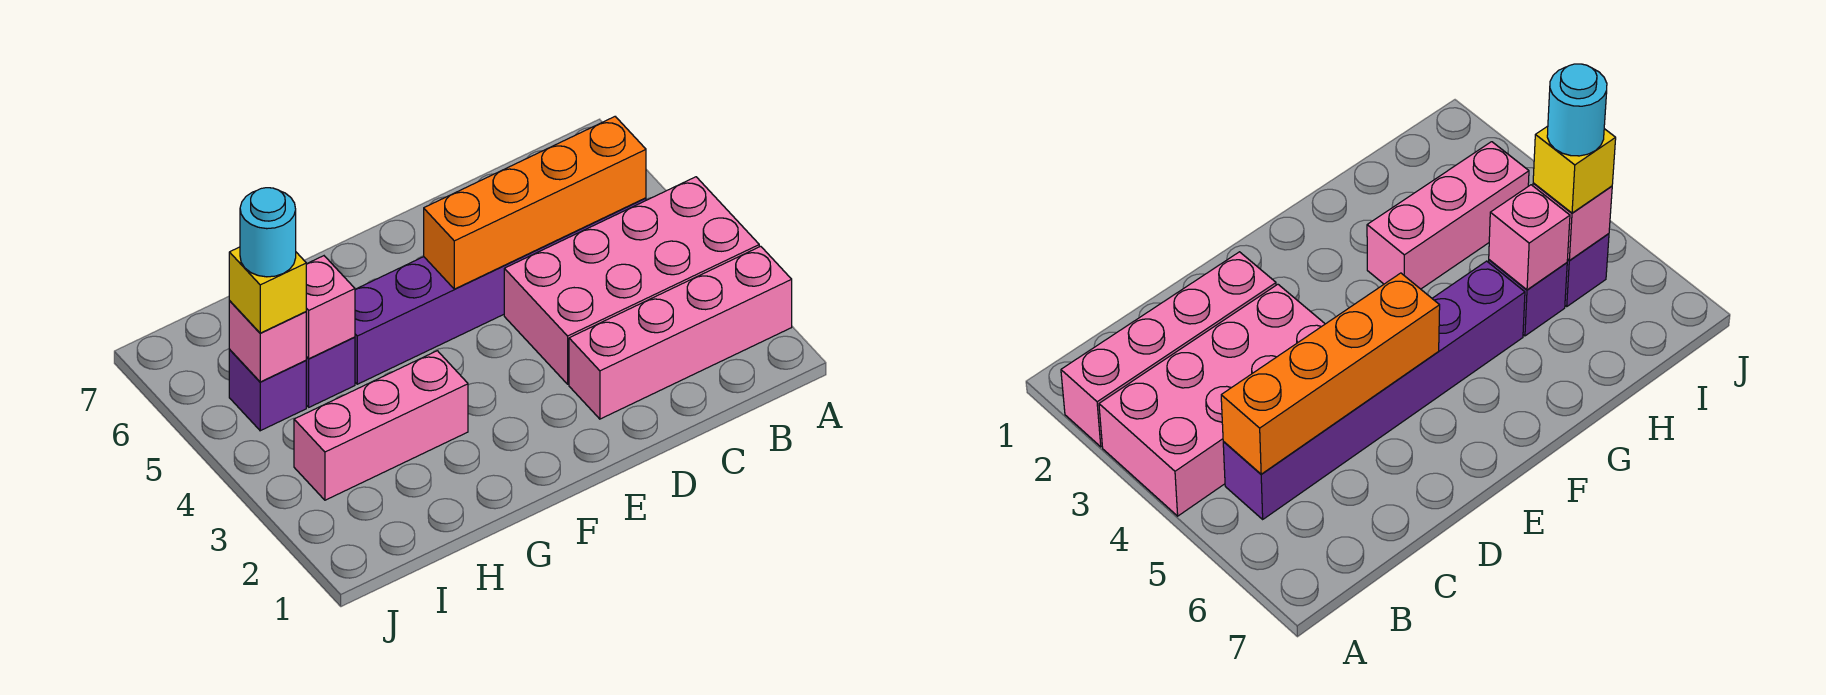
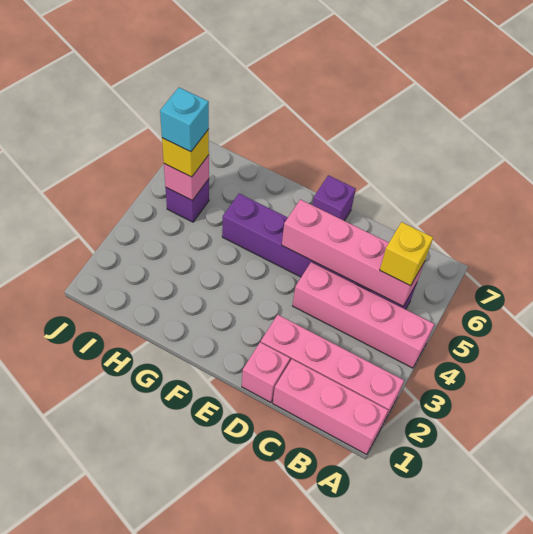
pink 2x4 brick [504,177,759,384] -> pink 1x4 brick [293,262,434,368]
orange 1x4 brick [424,117,646,289] -> pink 1x4 brick [282,199,424,306]
none -> yellow 1x1 brick [380,222,433,286]
pink 1x3 brick [294,351,468,500] -> pink 1x3 brick moved to [273,359,388,455]
purple 1x1 brick [306,337,355,407] -> purple 1x1 brick moved to [313,175,356,221]
pink 1x1 brick [306,256,355,359] -> pink 1x1 brick moved to [242,342,290,403]
cyan 1x1 round brick [240,188,296,277] -> cyan 1x1 brick [160,88,209,152]

